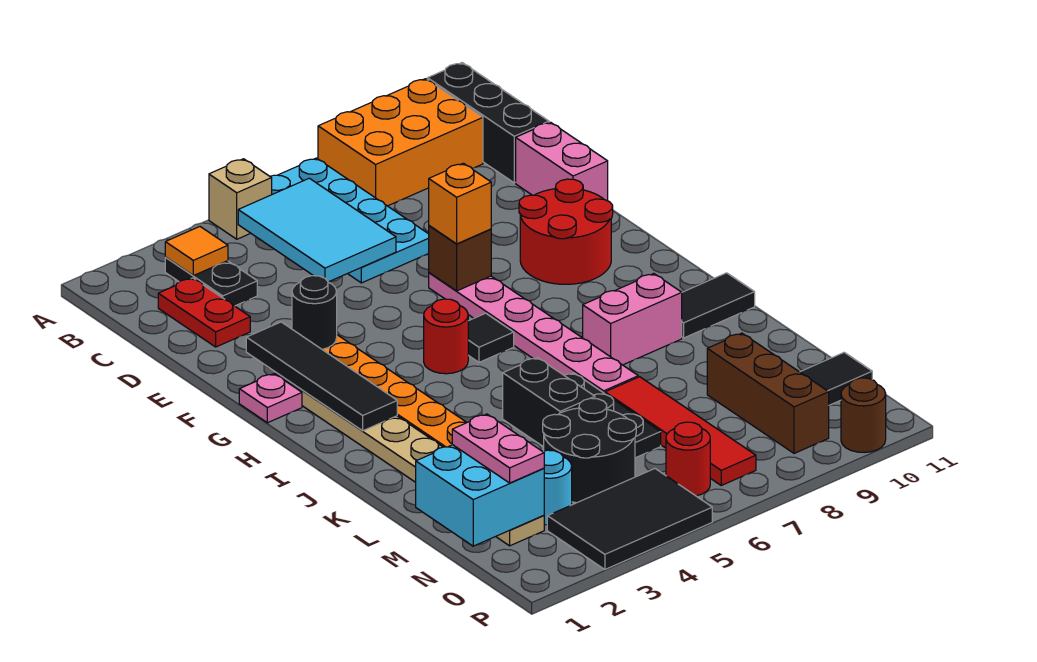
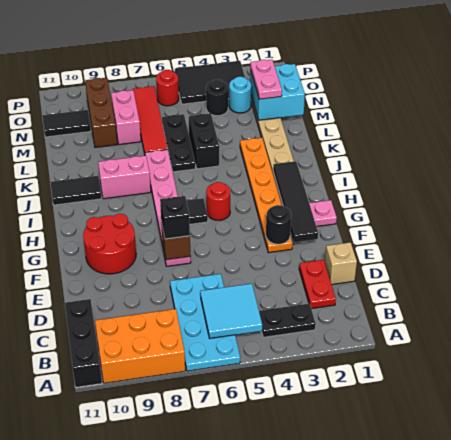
tan 1x1 brick [209,159,272,239] -> tan 1x1 brick moved to [325,242,357,285]
black 1x2 plate [165,258,257,306] -> black 1x2 plate turned to [259,304,316,337]
orange 1x1 tile [165,227,228,276] -> none
cyan 2x3 tile [238,178,396,282] -> cyan 2x2 tile [200,284,262,338]
pink 1x2 brick [516,122,608,201] -> pink 1x2 brick moved to [111,90,141,145]
orange 1x1 brick [429,163,491,244] -> black 1x1 brick [160,196,190,239]
black 2x2 round brick [543,398,636,503] -> black 1x1 round brick [206,79,228,116]
brown 1x1 round brick [841,378,886,453] -> none

